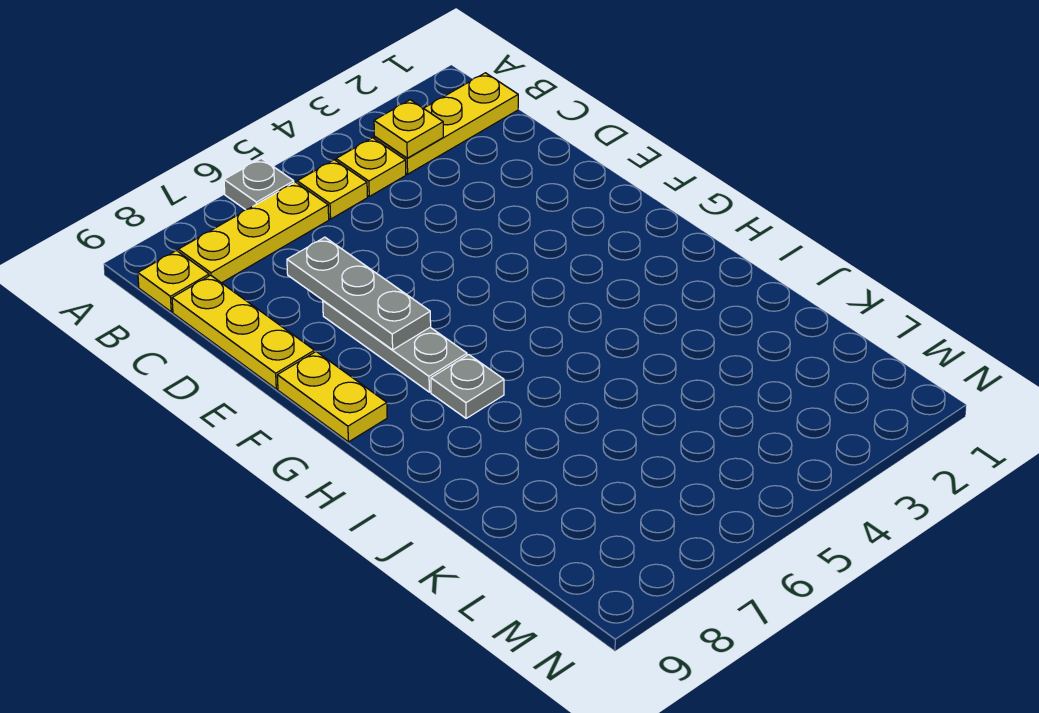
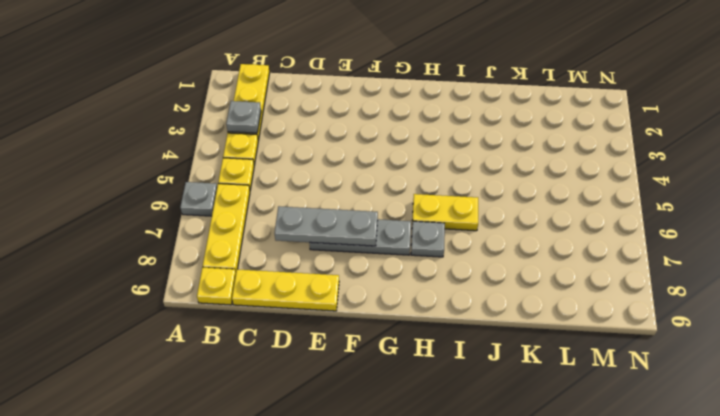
yellow 1x1 plate [374,100,443,158] -> grey 1x1 plate [226,101,261,133]
yellow 1x2 plate [277,352,387,442] -> yellow 1x2 plate moved to [412,194,478,231]

